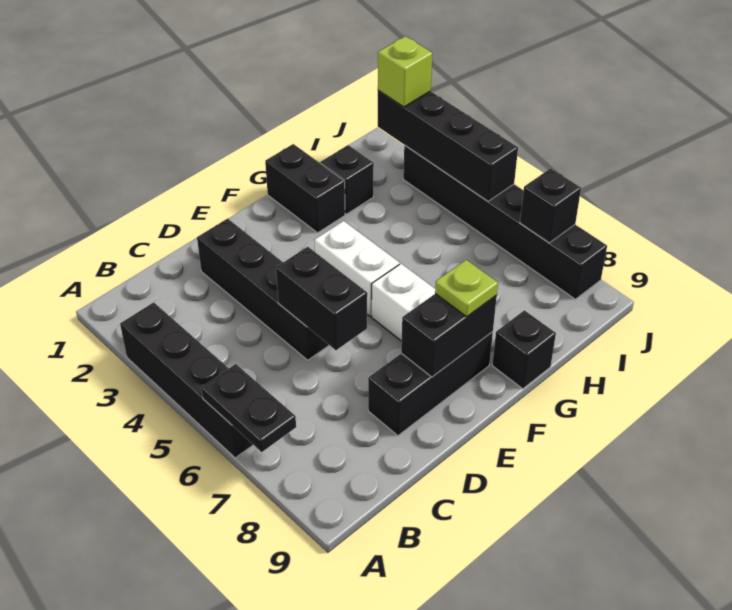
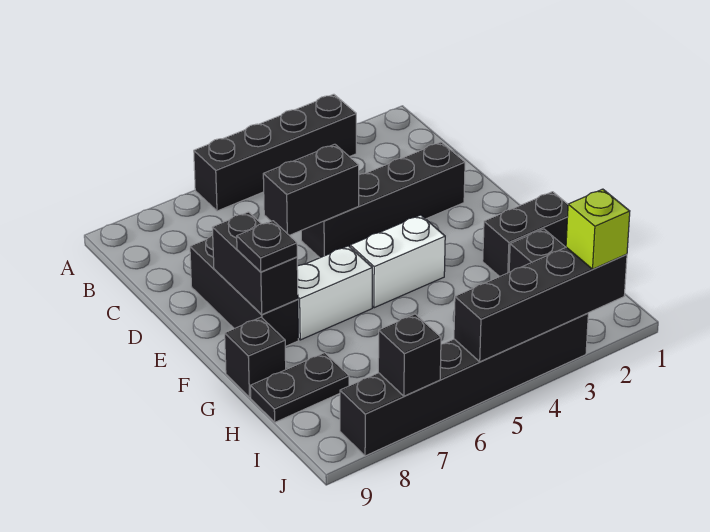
black 1x2 plate [201,364,296,452] -> black 1x2 plate moved to [250,353,349,422]
lime 1x1 plate [435,260,498,317] -> black 1x1 plate [237,221,297,272]

